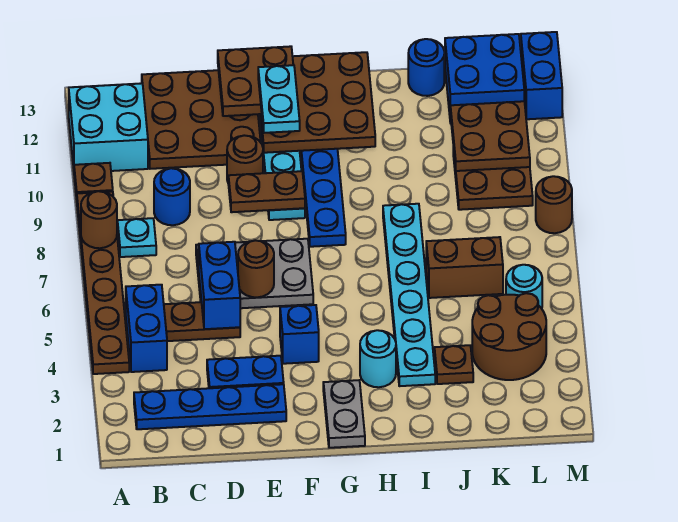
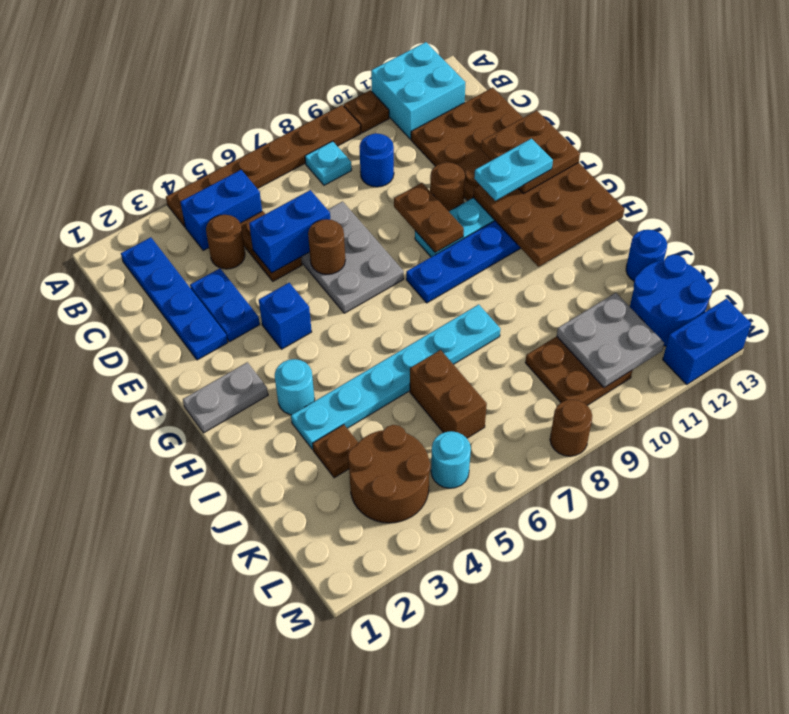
brown 1x1 round brick [81,191,117,248] -> brown 1x1 round brick moved to [206,215,245,269]
brown 2x2 plate [450,101,530,171] -> grey 2x2 plate [557,293,664,388]
blue 2x2 brick [445,34,524,123] -> blue 2x2 round brick [630,255,712,346]

